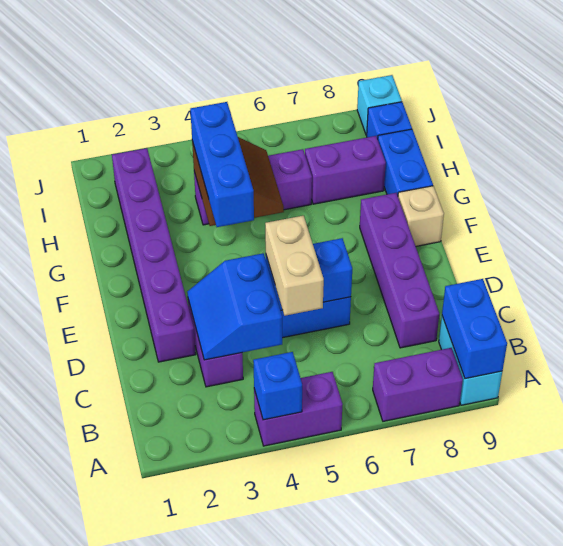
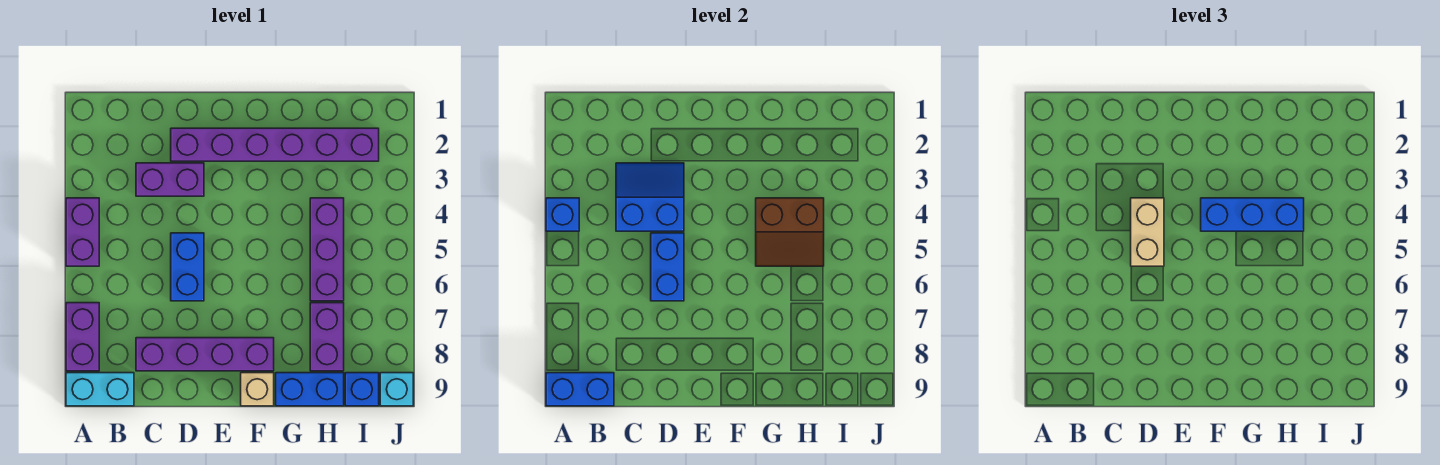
tan 1x2 brick [265,216,324,316] -> tan 1x2 brick turned to [1131,198,1164,266]

